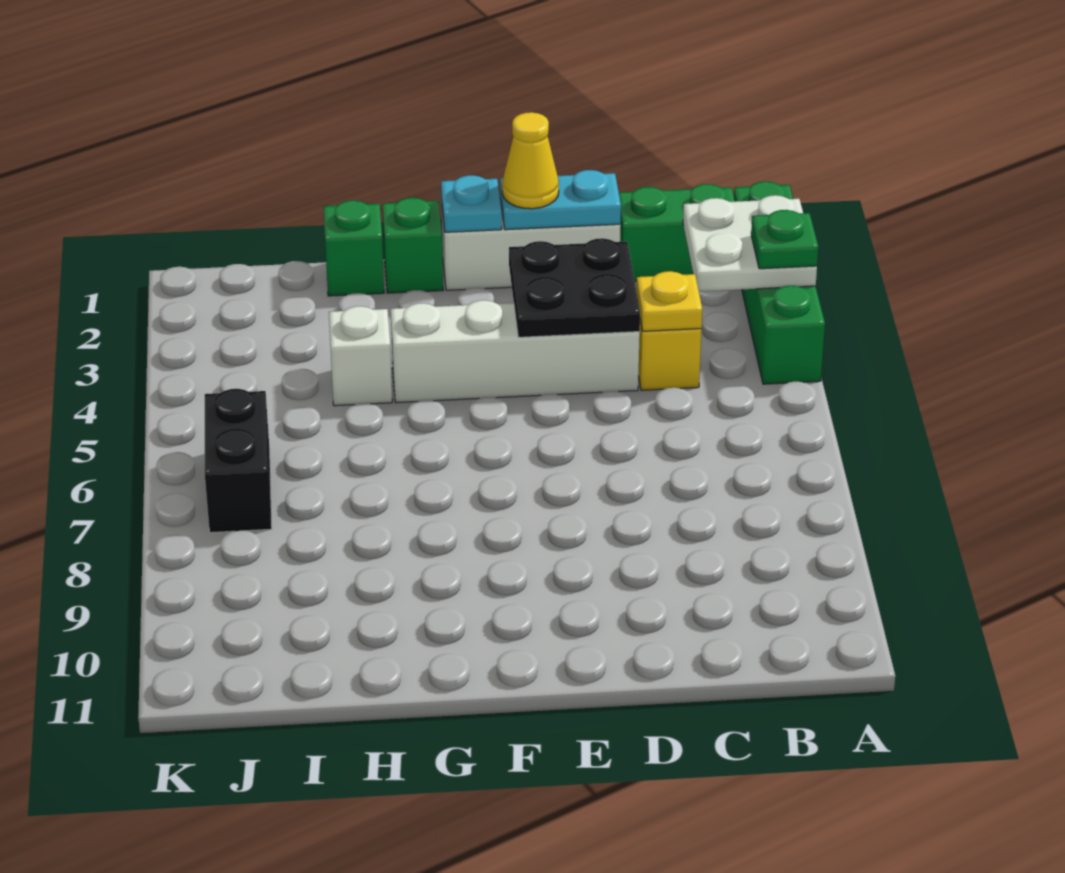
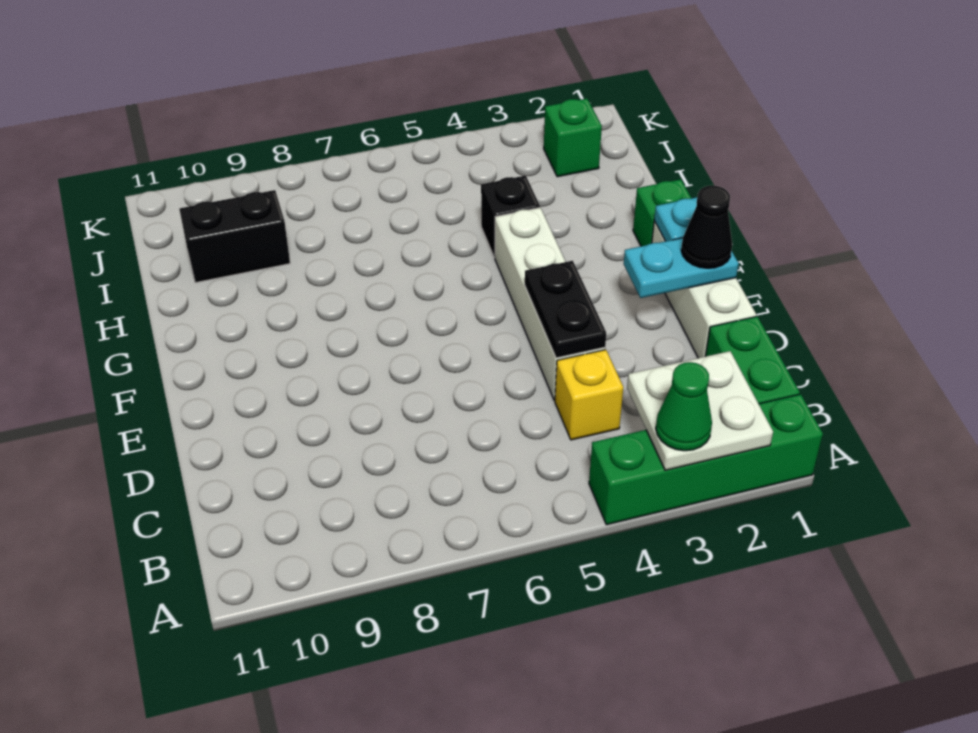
green 1x1 plate [751,210,818,269] -> green 1x1 cone [656,362,712,451]
yellow 1x1 plate [636,271,702,331] -> none
cyan 1x2 plate [500,170,621,230] -> cyan 1x2 plate turned to [624,238,739,298]
black 2x2 plate [509,238,640,337] -> black 1x2 plate [525,261,606,358]
yellow 1x1 cone [502,112,559,209] -> black 1x1 cone [681,185,732,268]
green 1x1 brick [323,200,384,296] -> green 1x1 brick moved to [544,99,602,177]
white 1x1 brick [329,306,392,406] -> black 1x1 brick [481,176,540,257]
black 1x2 brick [205,389,272,533] -> black 1x2 brick moved to [179,190,290,283]

